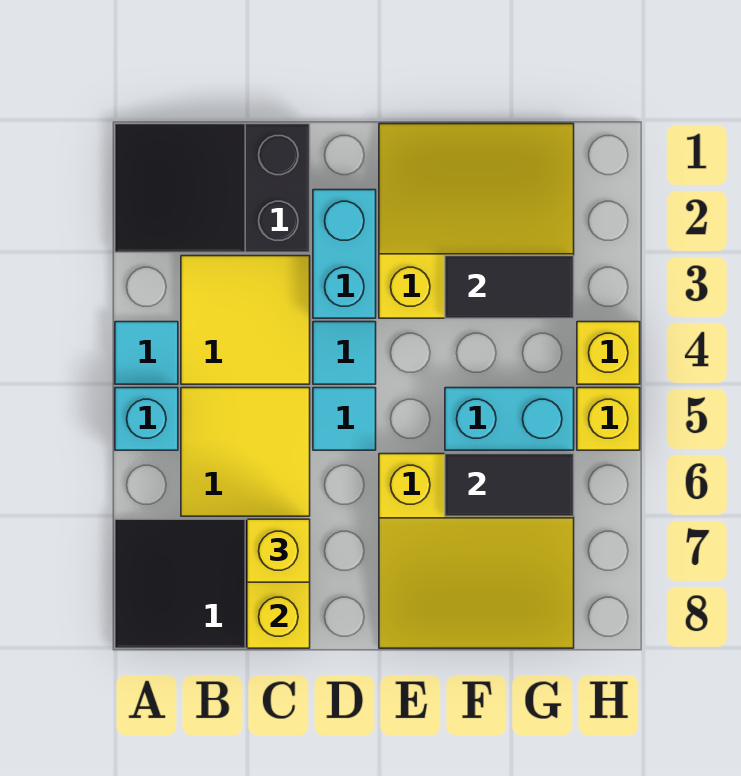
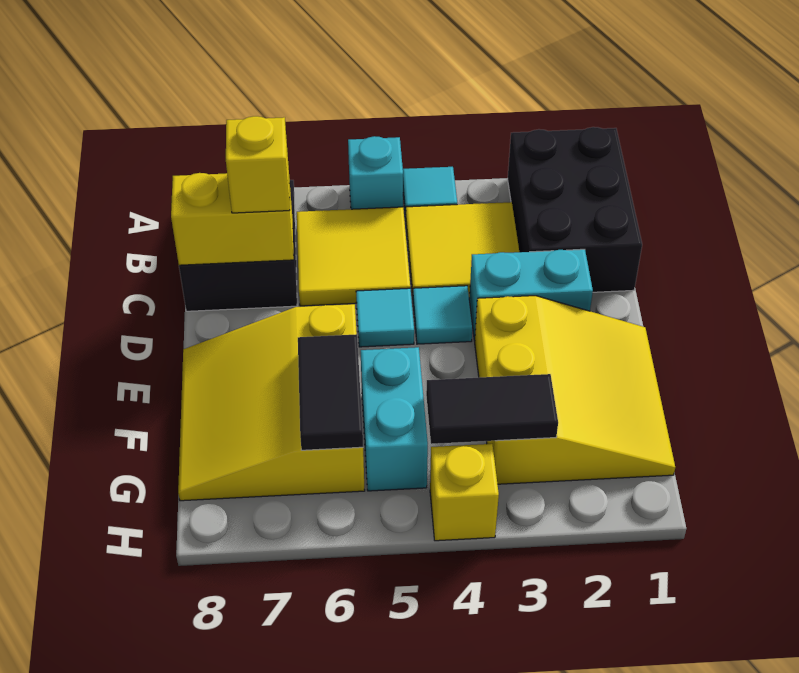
black 2x3 slope [115,124,310,252] -> black 2x3 brick [508,127,642,292]
black 1x2 tile [445,256,574,318] -> black 1x2 tile turned to [426,374,558,444]
yellow 1x1 brick [577,388,640,450] -> none

